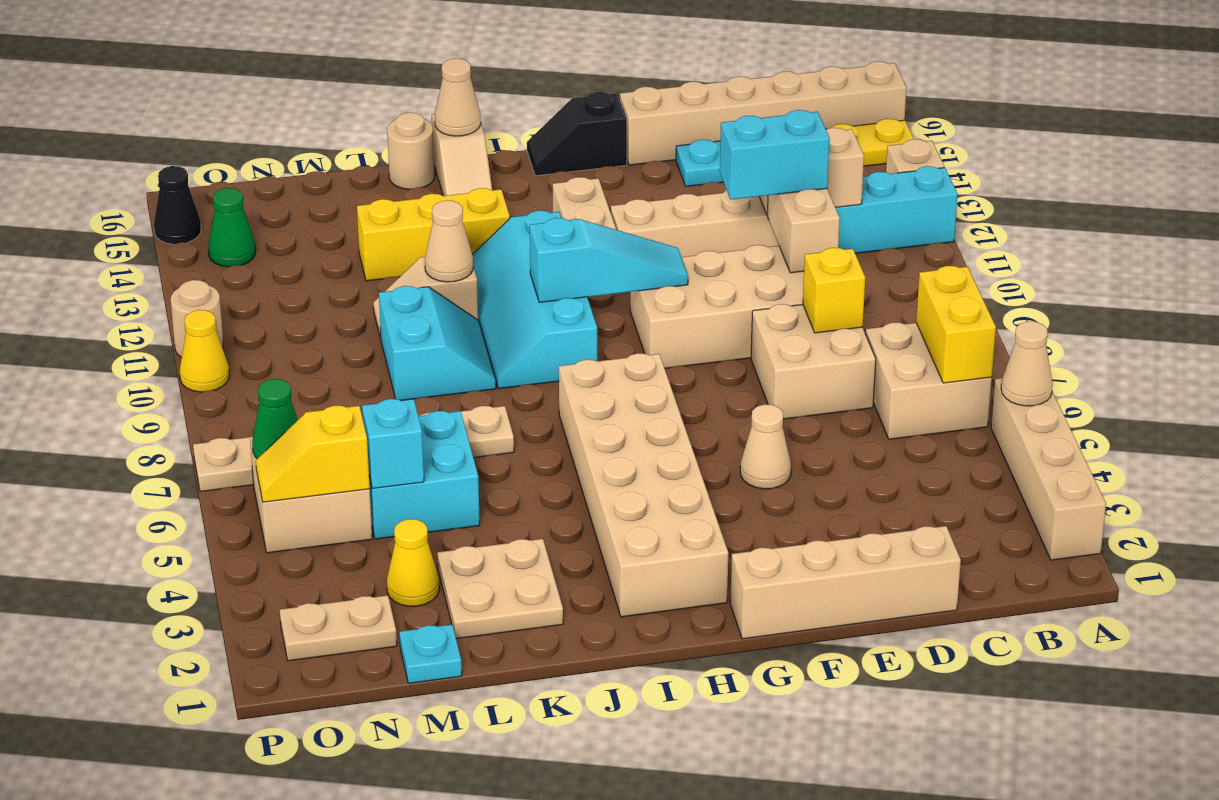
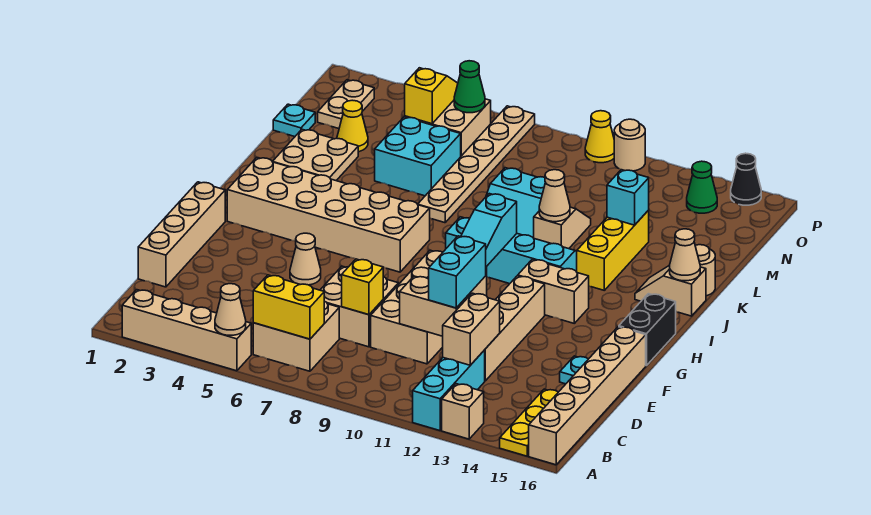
black 1x2 slope [527,92,627,176] -> black 1x2 brick [619,294,676,366]
cyan 1x1 brick [362,399,424,488] -> cyan 1x1 brick moved to [607,170,649,225]

